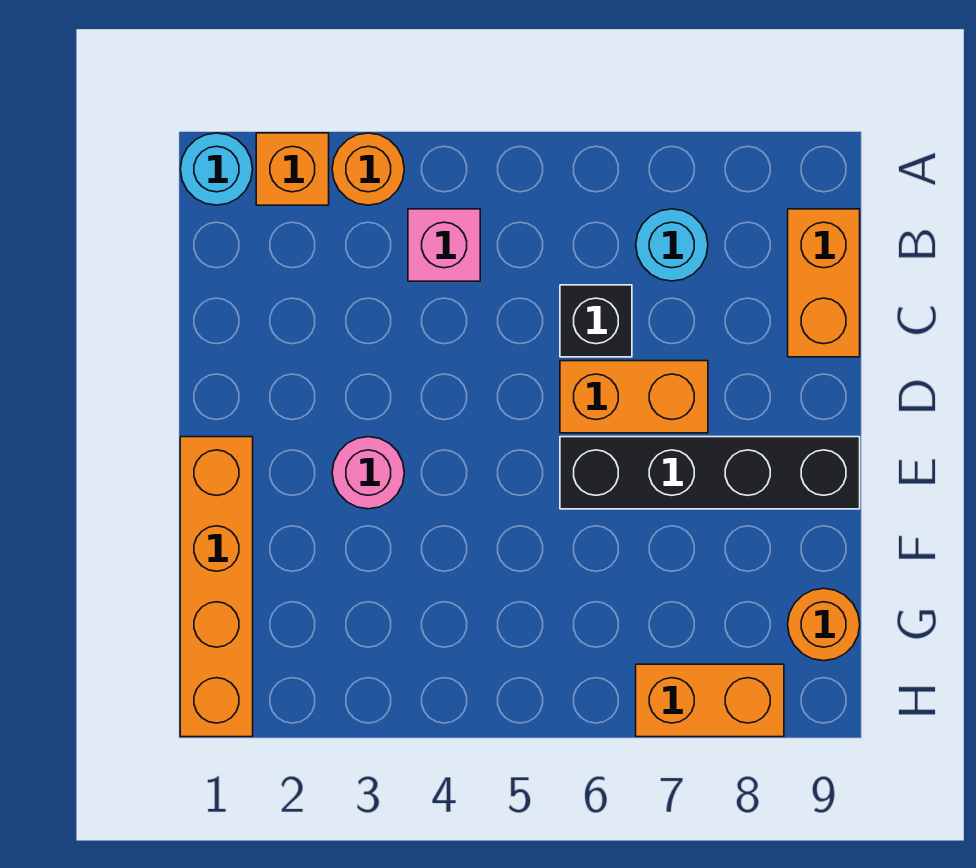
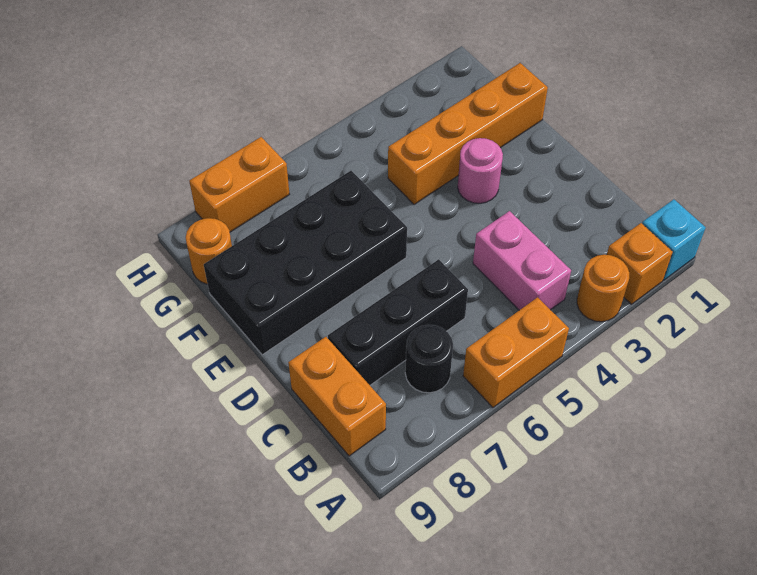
cyan 1x1 round brick [180,133,253,205] -> cyan 1x1 brick [642,199,706,280]
pink 1x1 brick [408,209,480,281] -> pink 1x2 brick [473,211,571,310]
cyan 1x1 round brick [636,209,708,281] -> black 1x1 round brick [405,325,453,393]
black 1x1 brick [560,285,632,357] -> black 1x3 brick [328,259,468,385]
orange 1x2 brick [560,361,708,433] -> orange 1x2 brick moved to [463,297,569,407]
orange 1x4 brick [180,437,253,737] -> orange 1x4 brick turned to [388,63,548,205]
black 1x4 brick [560,437,860,509] -> black 2x4 brick [204,171,407,355]

